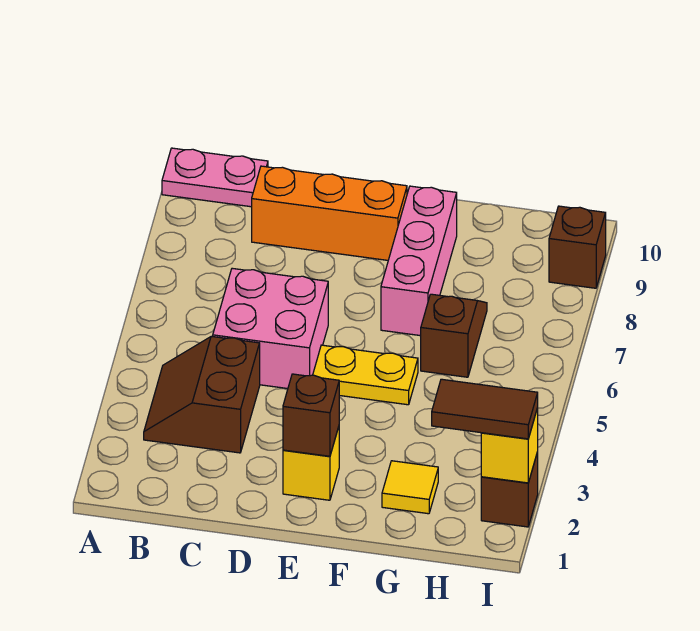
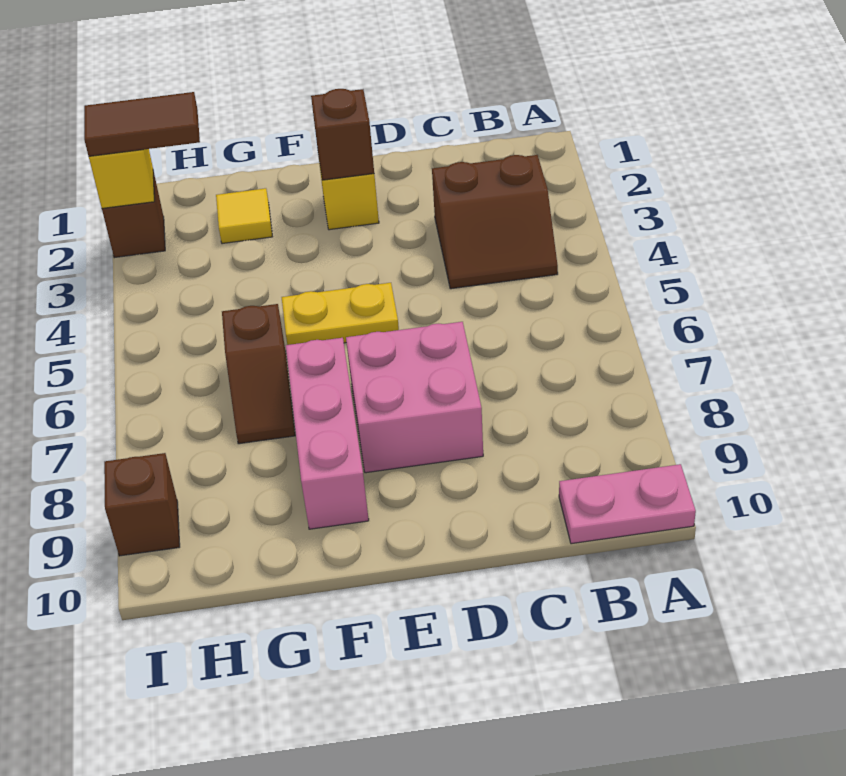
brown 2x2 slope [144,336,260,453] -> brown 2x2 slope turned to [432,155,558,289]
pink 2x2 brick [213,268,328,389] -> pink 2x2 brick moved to [346,322,483,473]
orange 1x3 brick [252,166,407,260] -> none

